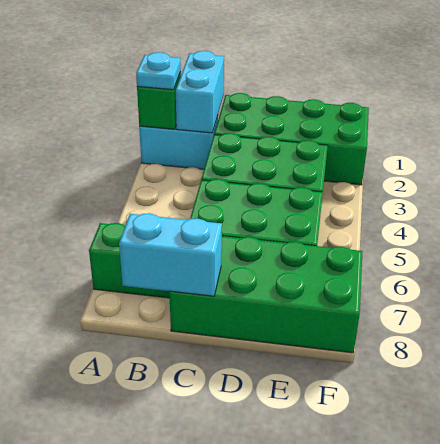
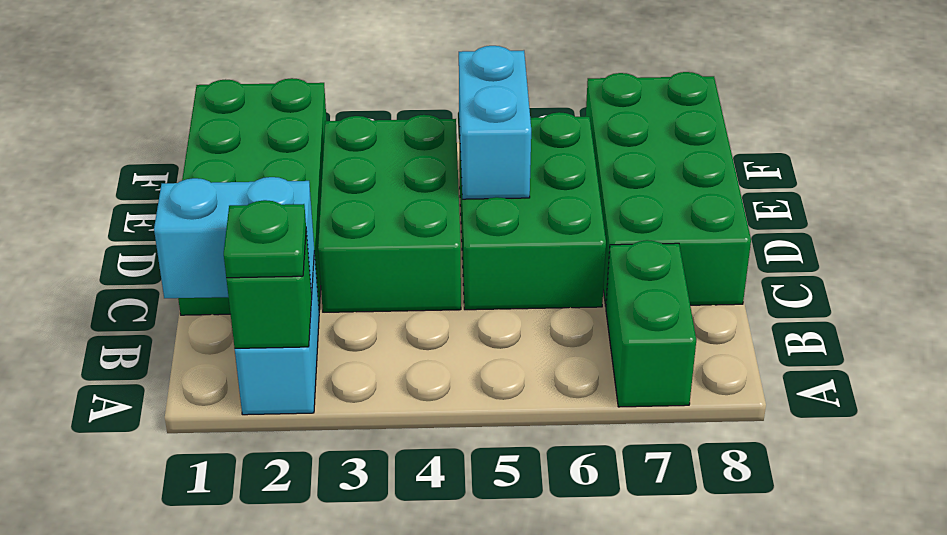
cyan 1x1 plate [136,52,181,90] -> green 1x1 plate [224,200,306,278]
cyan 1x2 brick [119,213,222,296] -> cyan 1x2 brick moved to [459,46,531,199]

